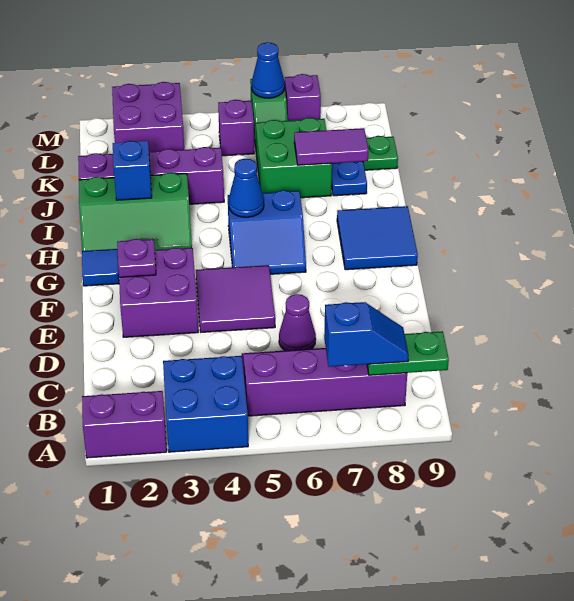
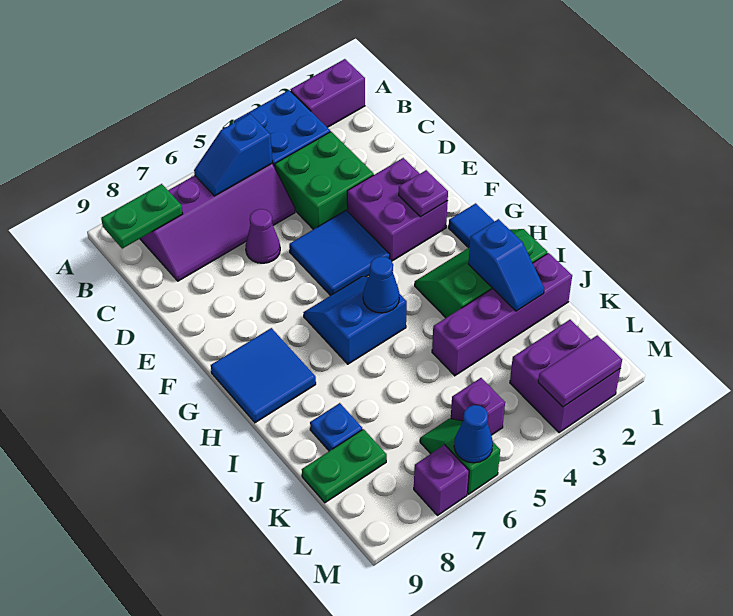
blue 1x2 slope [324,302,409,367] -> blue 1x2 slope moved to [194,114,272,196]
purple 2x2 tile [196,265,275,332] -> blue 2x2 tile [289,210,390,296]
green 2x2 brick [256,118,332,198] -> green 2x2 brick moved to [275,132,374,229]
purple 1x2 tile [294,128,368,165] -> purple 1x2 tile moved to [538,335,622,407]

